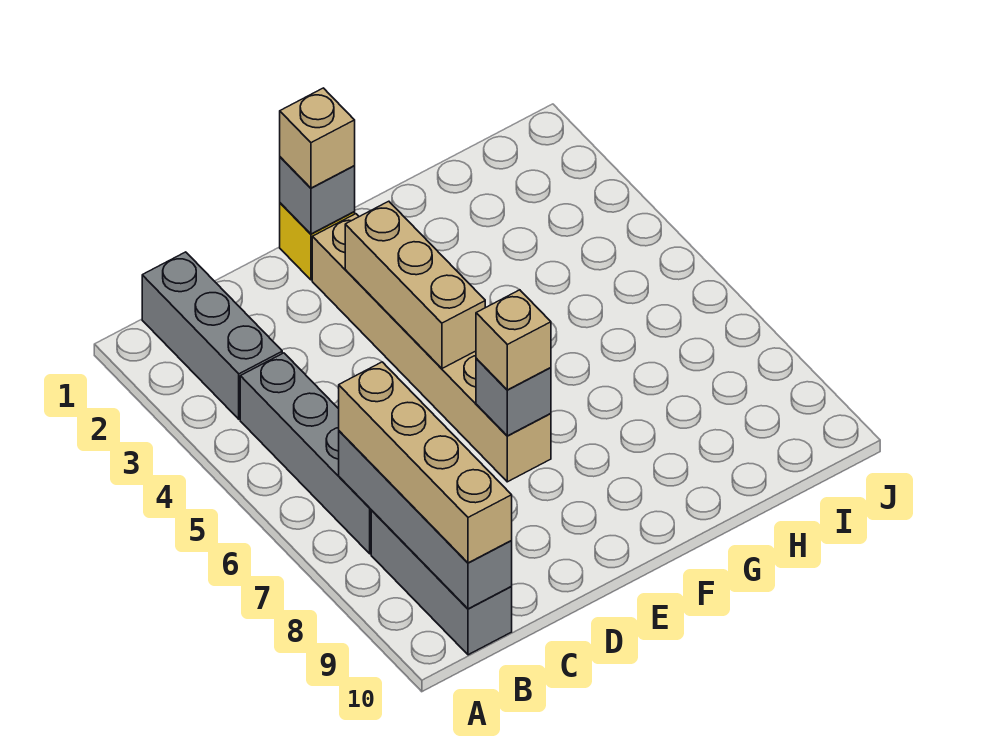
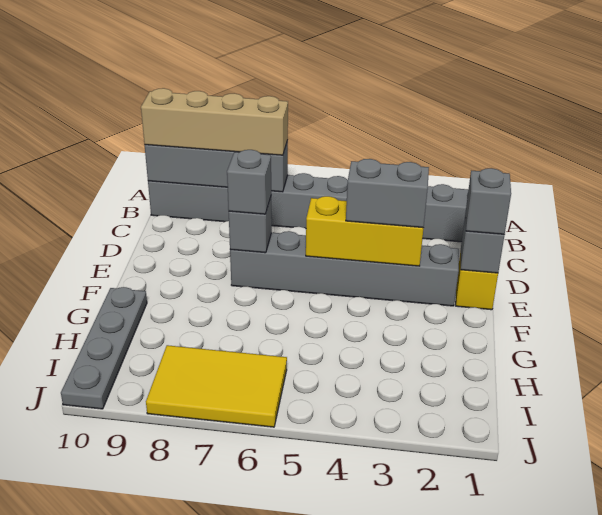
tan 1x1 brick [280,88,355,188] -> grey 1x1 brick [466,168,511,234]
tan 1x6 brick [312,214,551,482] -> grey 1x6 brick [230,231,459,306]
tan 1x3 brick [345,201,485,368] -> yellow 1x3 brick [306,196,423,266]
none -> grey 1x2 brick [346,159,429,228]
tan 1x1 brick [476,290,551,390] -> grey 1x1 brick [227,150,271,214]
none -> grey 1x4 plate [61,287,147,409]
none -> yellow 2x3 tile [146,345,287,427]

